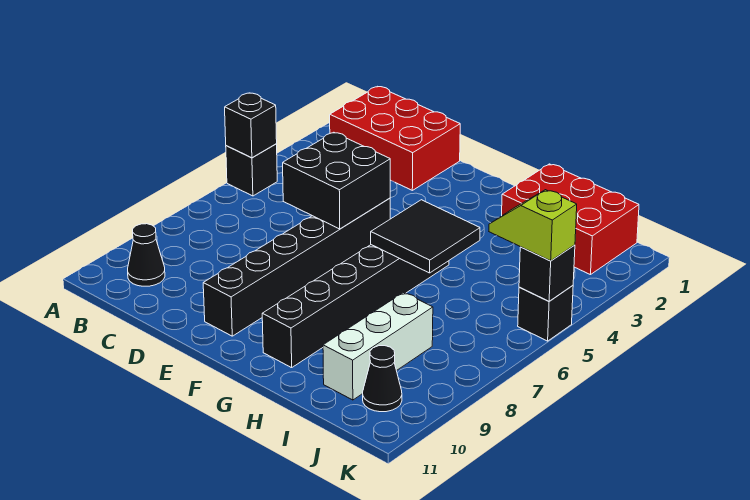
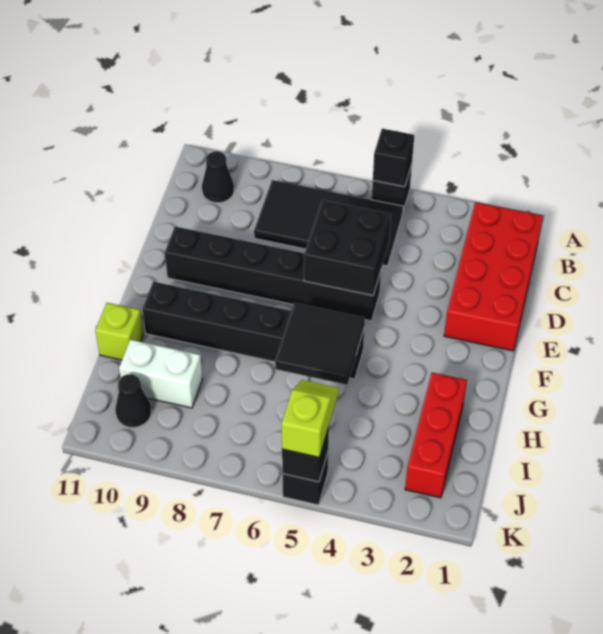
red 2x3 brick [330,86,460,190] -> red 2x4 brick [444,202,543,351]
none -> black 2x4 tile [254,180,403,266]
red 2x3 brick [502,164,639,275] -> red 1x3 brick [405,373,467,498]
none -> lime 1x1 brick [95,303,144,360]
white 1x3 brick [323,293,433,400] -> white 1x2 brick [119,340,203,408]

